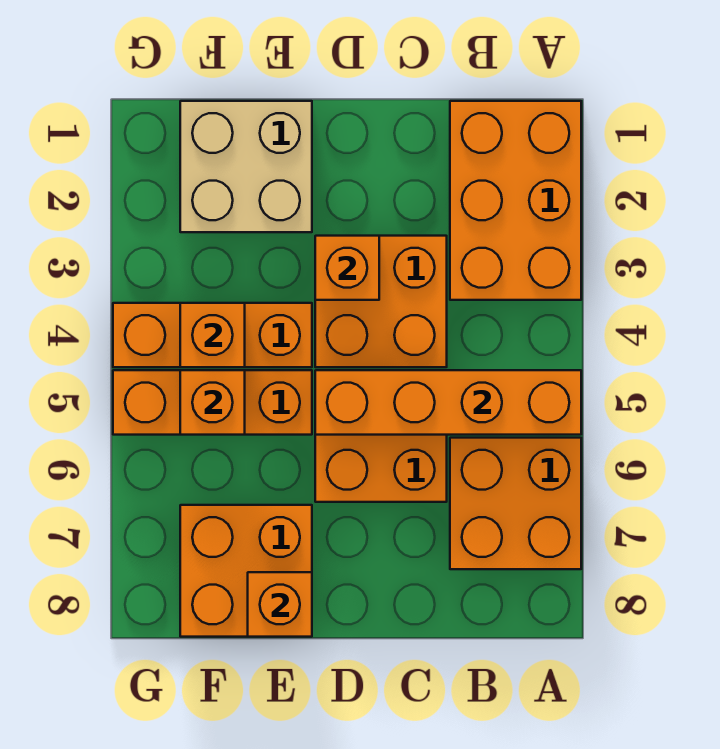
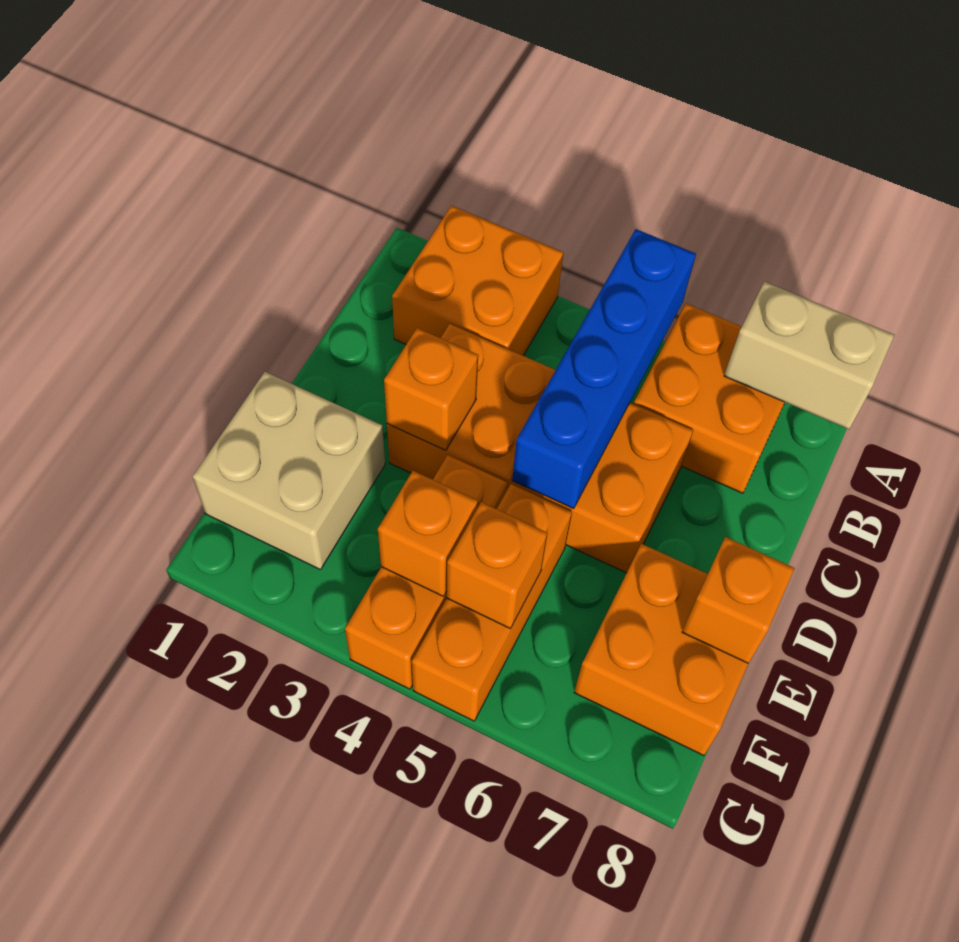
orange 2x3 brick [450,101,581,300] -> orange 2x2 brick [392,206,563,356]
orange 1x4 brick [315,370,581,435] -> blue 1x4 brick [512,229,696,509]
none -> tan 1x2 brick [724,282,894,429]

